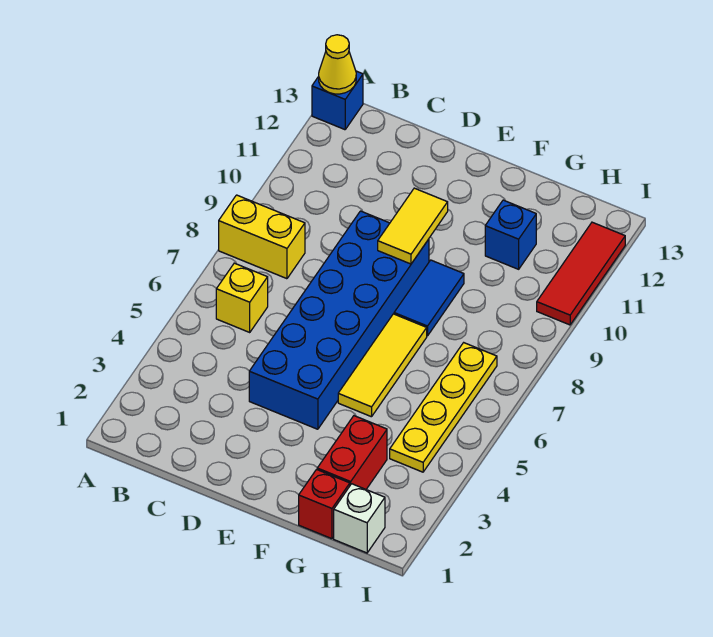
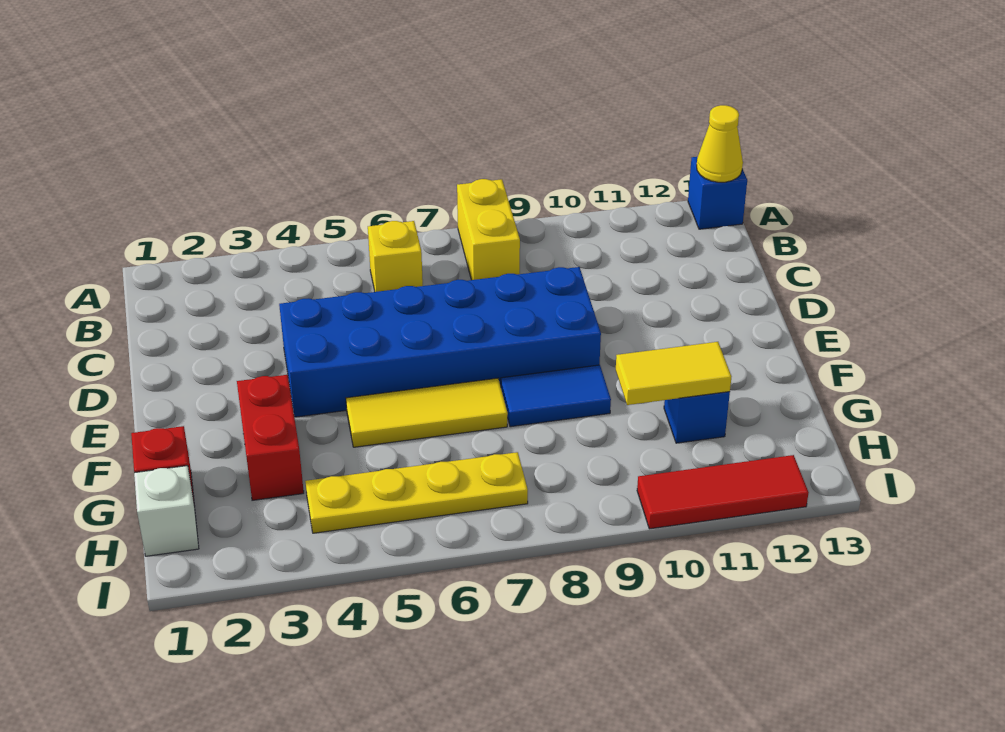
yellow 1x2 tile [378,188,448,264] -> yellow 1x2 tile moved to [616,342,731,405]
red 1x2 brick [317,416,387,489] -> red 1x2 brick turned to [237,375,304,500]

